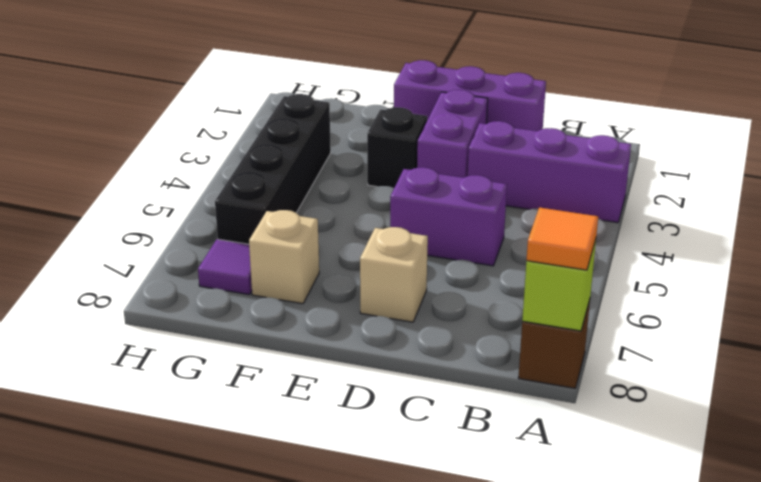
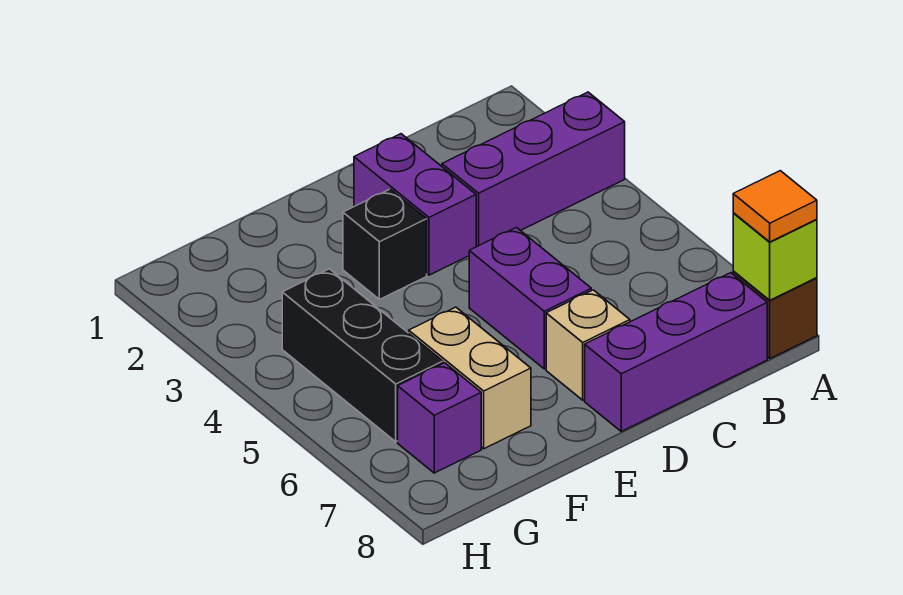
purple 1x3 brick [394,60,546,131] -> purple 1x3 brick moved to [585,273,767,431]
purple 1x2 brick [390,167,507,266] -> purple 1x2 brick turned to [469,227,591,369]
tan 1x1 brick [249,210,319,304] -> tan 1x2 brick [409,307,531,449]
black 1x4 brick [215,94,331,244] -> black 1x3 brick [282,269,443,442]
purple 1x1 tile [198,239,252,295] -> purple 1x1 brick [398,363,481,473]

